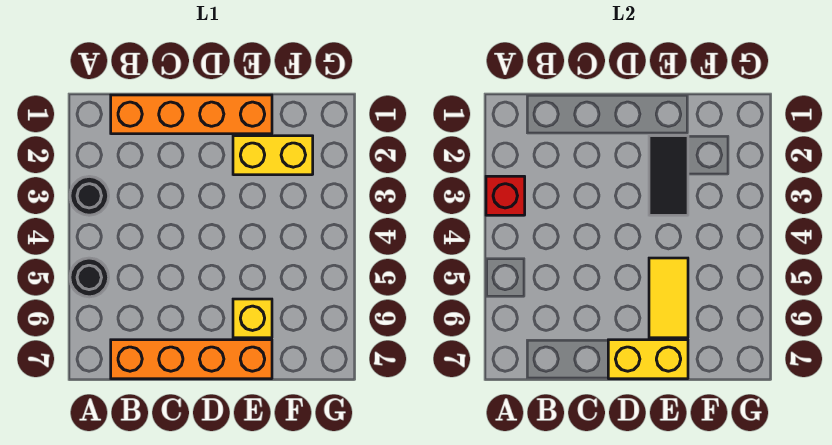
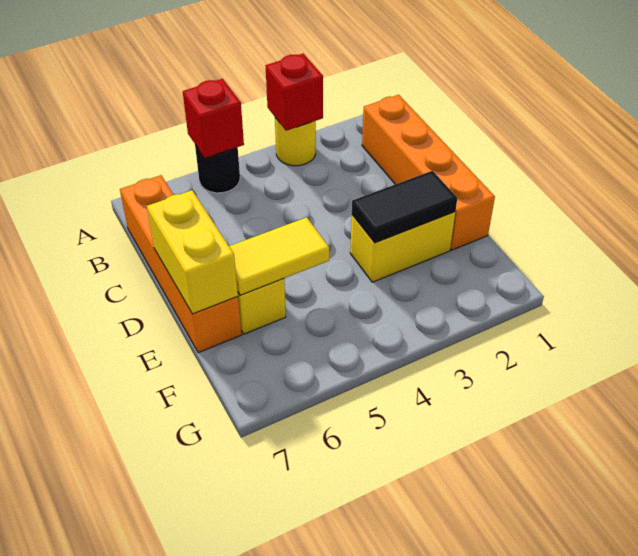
black 1x1 round brick [70,176,109,215] -> yellow 1x1 round brick [275,118,316,166]
none -> red 1x1 brick [183,79,244,158]
yellow 1x2 brick [233,136,313,175] -> yellow 1x2 brick turned to [350,212,455,282]

